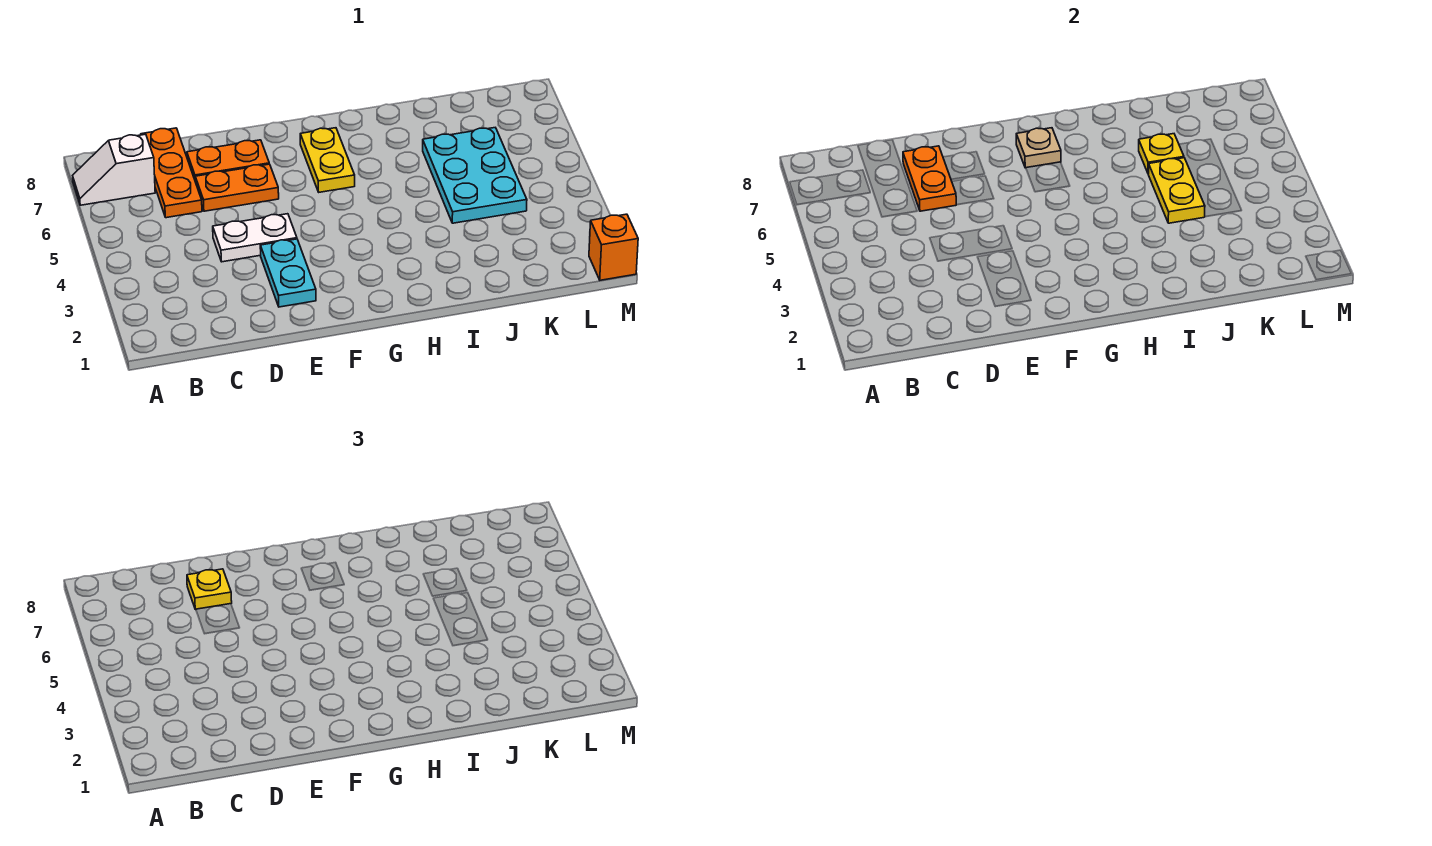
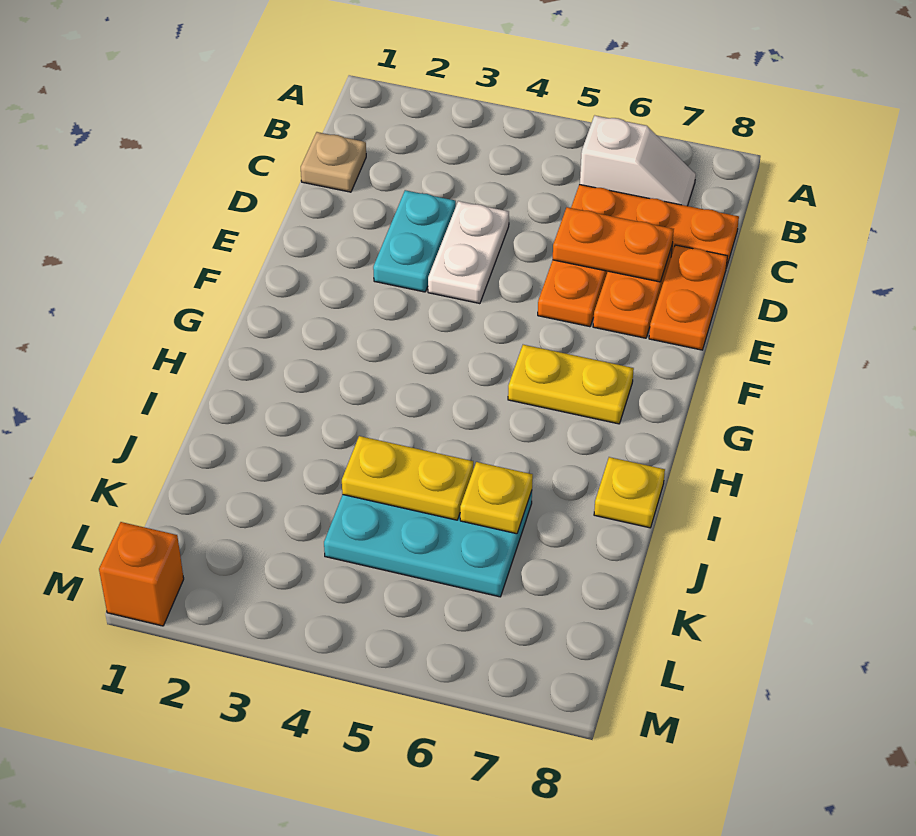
white 1x2 slope [73,134,155,205] -> white 1x2 slope turned to [580,115,696,206]
yellow 1x1 plate [187,569,232,610] -> yellow 1x1 plate moved to [594,457,665,528]
none -> orange 1x2 plate [649,245,727,350]
cyan 1x2 plate [260,239,316,307] -> cyan 1x2 plate turned to [373,190,456,292]
tan 1x1 plate [1016,128,1061,168] -> tan 1x1 plate moved to [301,132,366,192]

